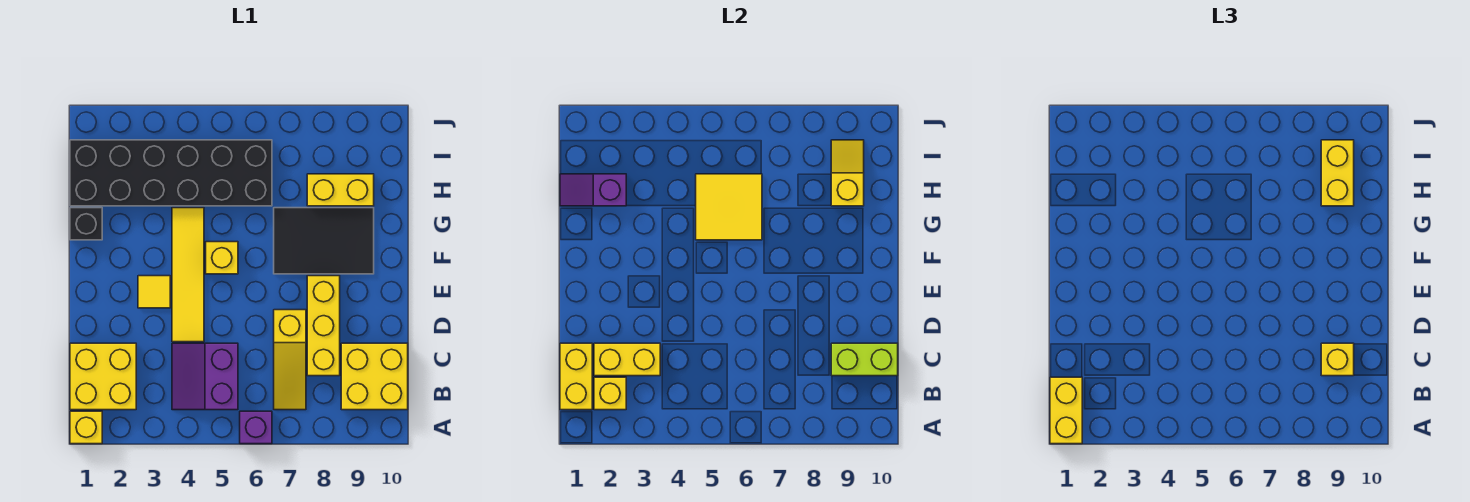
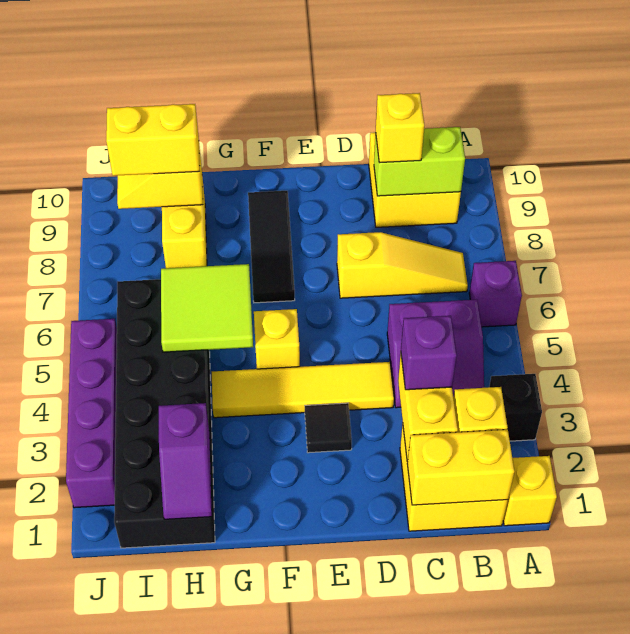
yellow 1x2 brick [1050,377,1082,444] -> none
none -> purple 1x1 brick [401,316,457,390]
yellow 1x3 brick [307,276,340,376] -> none
lime 1x2 brick [831,343,898,376] -> lime 1x2 brick turned to [374,127,465,196]
yellow 1x1 tile [138,276,170,308] -> black 1x1 tile [305,403,352,453]
black 2x3 tile [274,208,374,274] -> black 1x3 tile [248,191,295,303]
black 1x1 brick [70,208,102,240] -> black 1x1 brick moved to [489,374,542,441]
yellow 2x2 tile [696,174,762,240] -> lime 2x2 tile [161,264,253,352]
none -> purple 1x4 brick [66,319,117,508]

